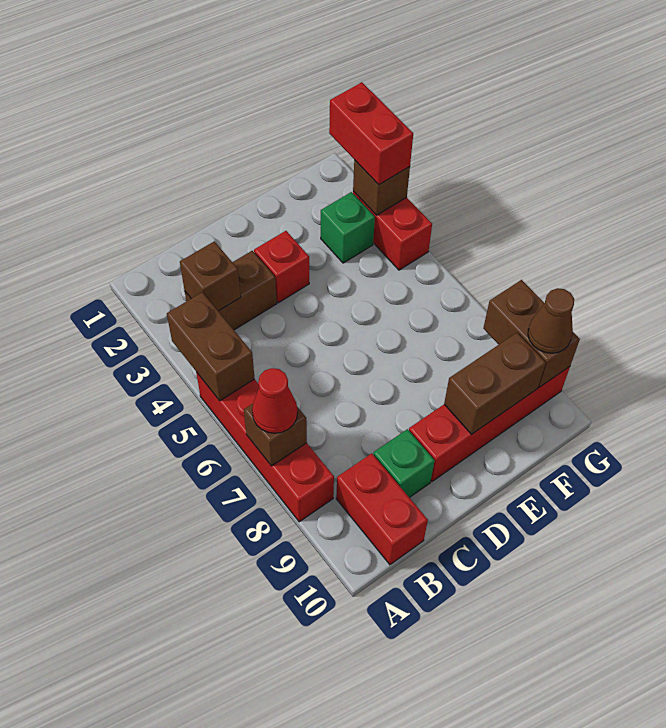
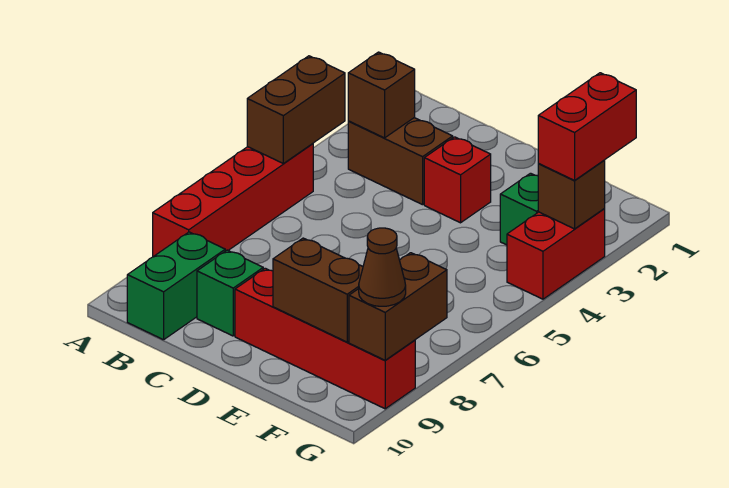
brown 1x1 brick [244,404,307,466] -> none
red 1x1 cone [252,368,298,433] -> none
red 1x2 brick [336,453,428,565] -> green 1x2 brick [127,232,225,340]

